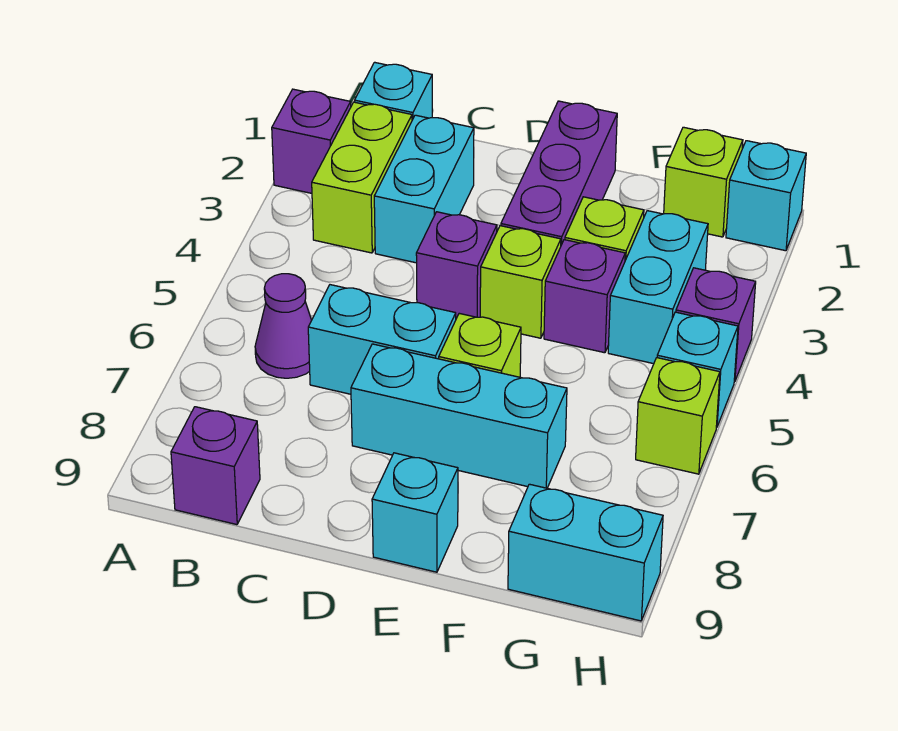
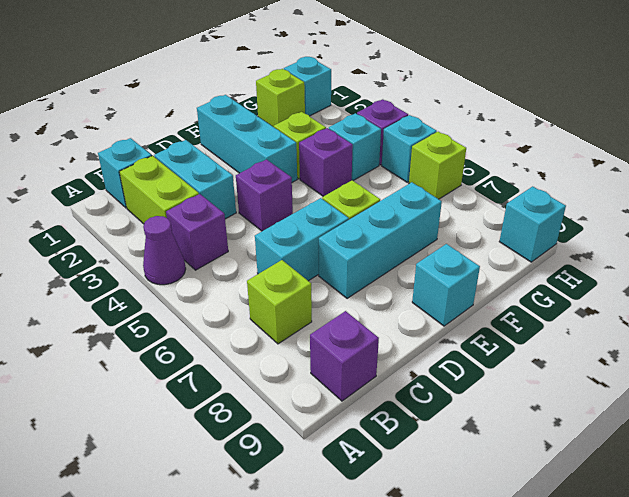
purple 1x1 brick [272,89,351,193] -> purple 1x1 brick moved to [166,194,228,270]
purple 1x1 cone [255,274,312,378] -> purple 1x1 cone moved to [143,216,186,285]
purple 1x3 brick [501,101,617,245] -> cyan 1x3 brick [197,95,297,182]
lime 1x1 brick [480,226,561,338] -> lime 1x1 brick moved to [247,260,312,344]
cyan 1x2 brick [608,211,708,364] -> cyan 1x1 brick [329,113,381,180]
cyan 1x2 brick [508,484,663,621] -> cyan 1x1 brick [499,186,566,262]

